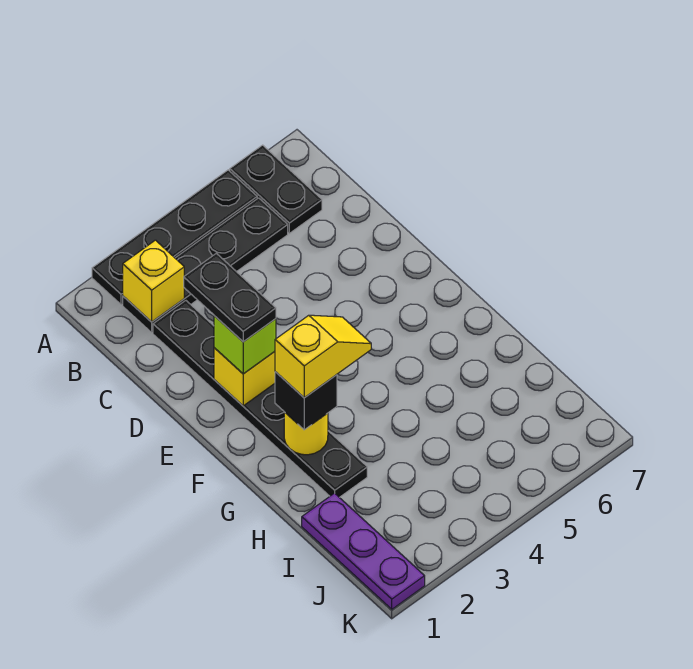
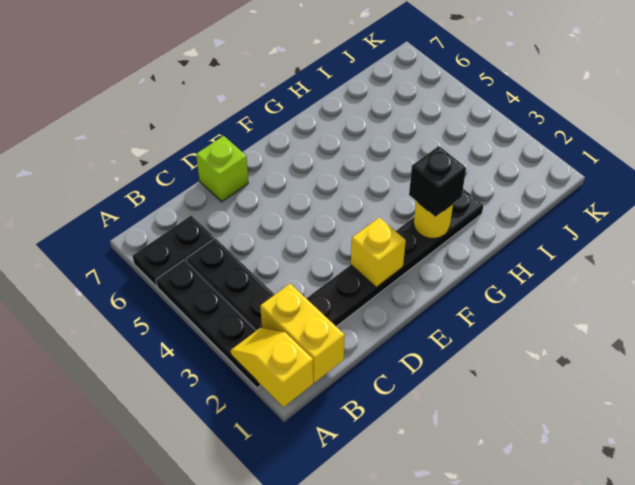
yellow 1x1 brick [123,240,184,322] -> yellow 1x2 brick [260,284,345,382]
black 1x2 plate [184,253,276,342] -> none
lime 1x1 brick [214,316,276,374] -> lime 1x1 brick moved to [196,136,248,202]
yellow 1x2 slope [275,315,371,398] -> yellow 1x2 slope moved to [231,328,313,407]
purple 1x3 plate [302,493,425,609] -> none

